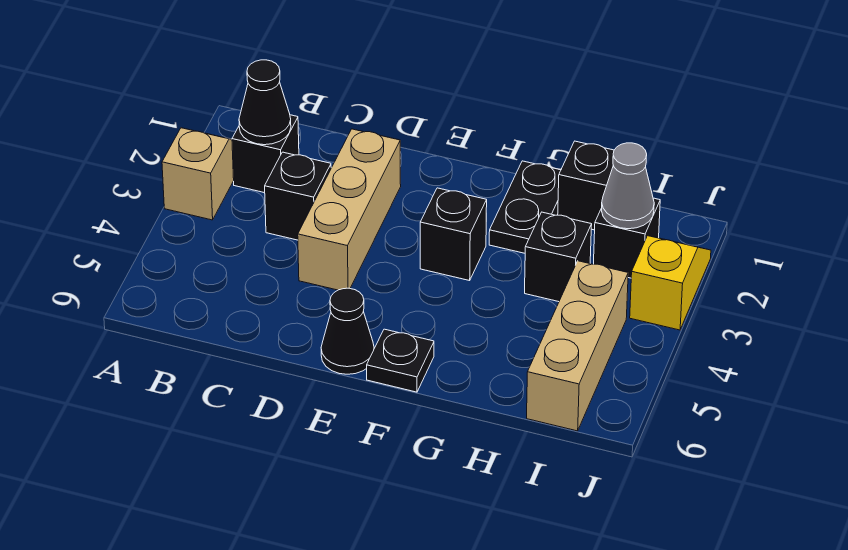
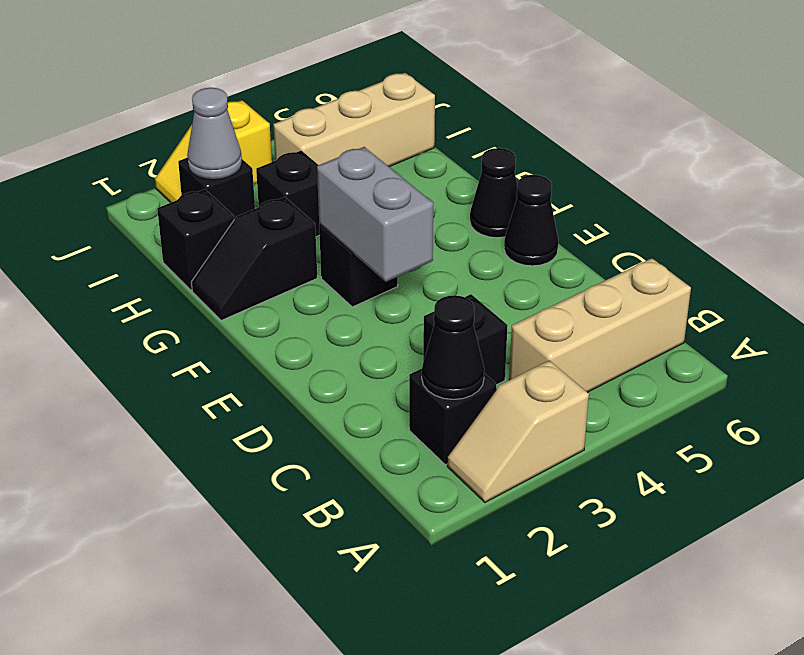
tan 1x3 brick [298,129,401,290] -> tan 1x3 brick moved to [509,258,691,392]
none -> grey 1x2 brick [317,147,433,282]
black 1x1 plate [367,329,434,392] -> black 1x1 cone [470,148,517,238]
black 1x2 plate [489,161,561,253] -> black 1x2 slope [191,197,317,320]

